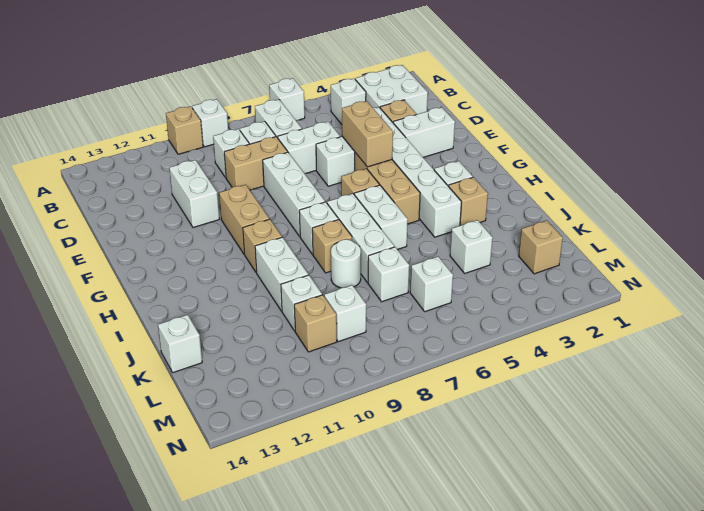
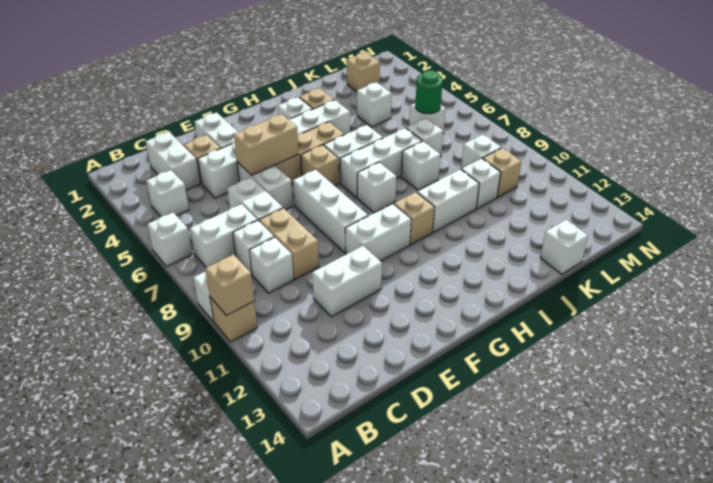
white 2x2 brick [355,65,428,114] -> white 1x2 brick [146,132,200,190]
white 1x3 brick [263,152,325,236] -> white 1x3 brick turned to [293,170,368,253]
tan 1x2 brick [219,185,269,254] -> white 1x2 brick [345,204,411,261]
tan 1x1 brick [312,219,352,273] -> tan 1x1 brick moved to [205,254,254,316]
white 1x1 round brick [331,239,361,288] -> white 1x1 brick [401,141,441,190]
none -> green 1x1 round brick [415,70,443,114]

